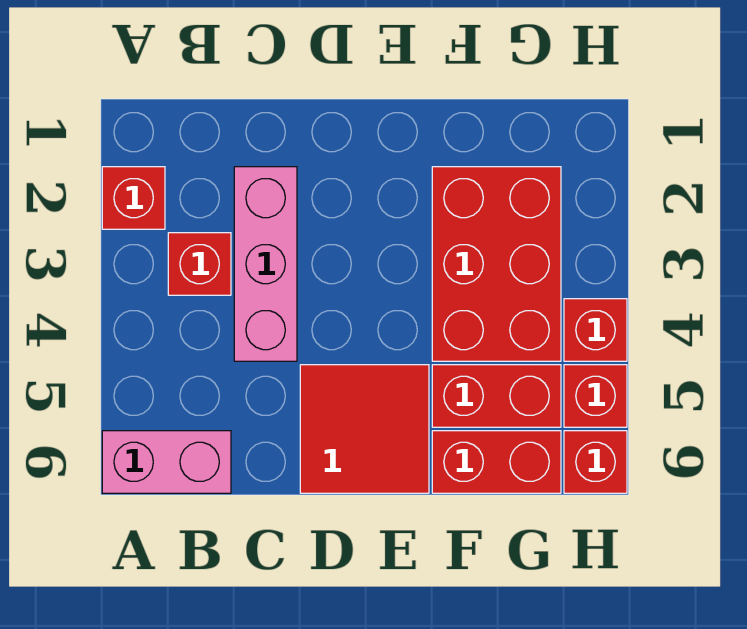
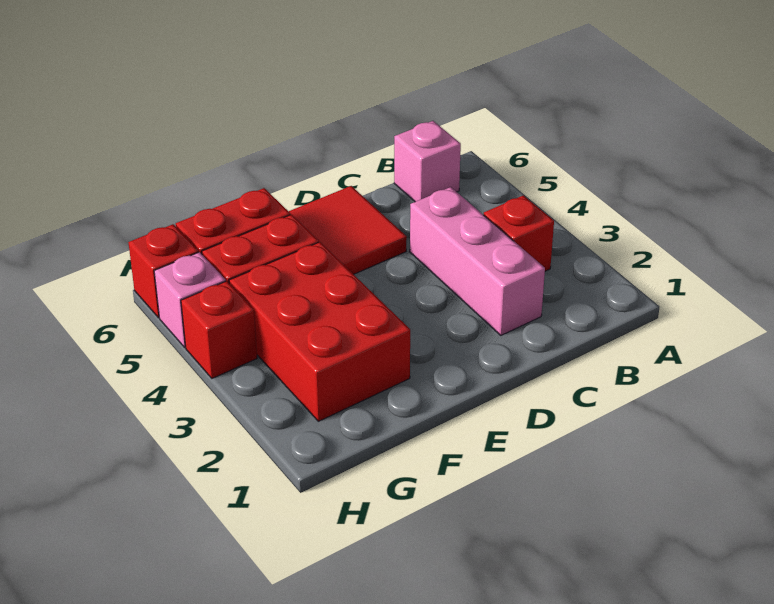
red 1x1 brick [102,167,165,229] -> none
pink 1x2 brick [102,431,231,493] -> pink 1x1 brick [394,121,461,202]
red 1x1 brick [564,365,627,427] -> pink 1x1 brick [154,252,226,347]

